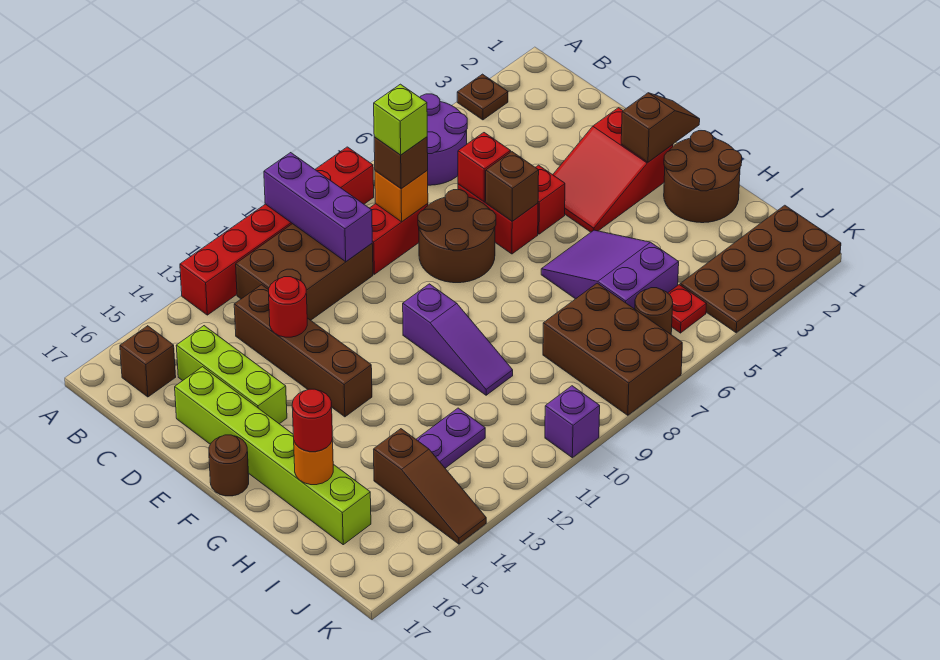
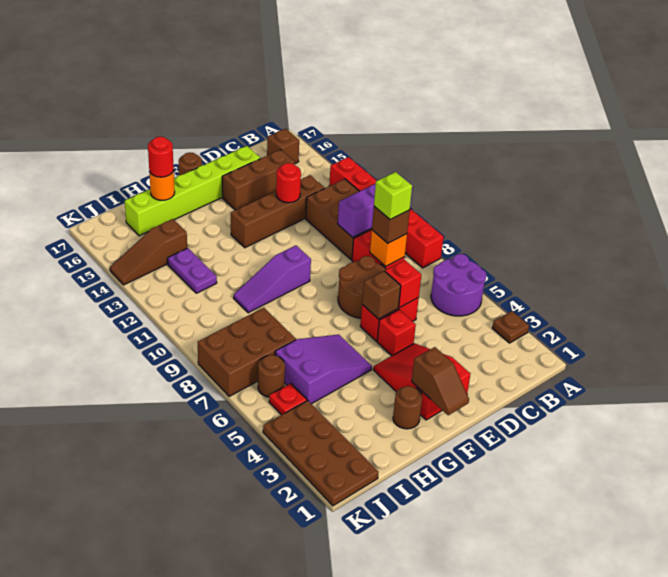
lime 1x3 brick [176,326,287,424] -> brown 1x3 brick [222,150,295,210]
brown 2x2 round brick [664,131,742,223] -> brown 1x1 round brick [393,386,422,429]
purple 1x1 brick [545,386,600,458] -> none

